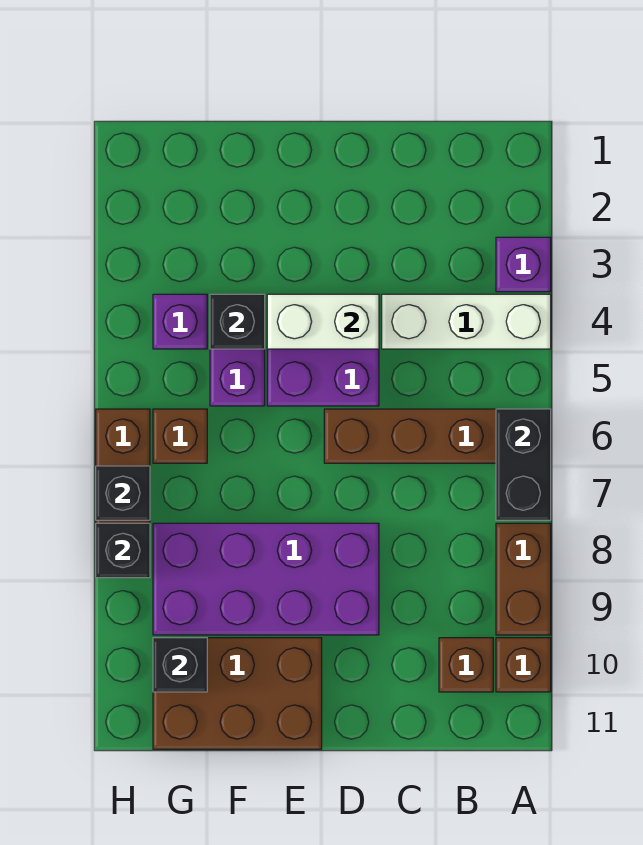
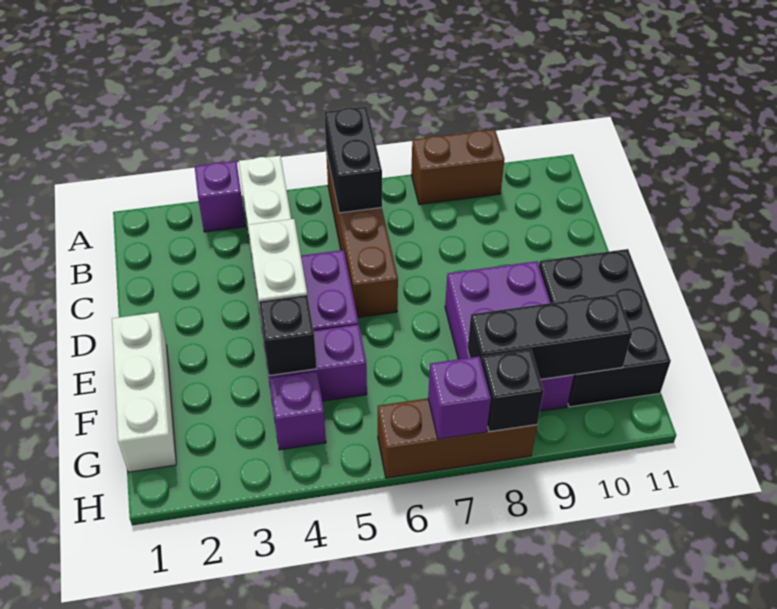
black 1x2 brick [496,409,551,520] -> black 1x2 brick turned to [324,107,382,213]
brown 1x1 brick [496,638,551,692] -> none
brown 1x1 brick [439,638,493,692] -> none
purple 2x4 brick [153,523,379,635] -> purple 2x3 brick [445,261,574,411]
none -> white 1x3 brick [112,312,176,472]
brown 2x3 brick [153,638,322,749] -> black 2x3 brick [539,249,671,407]
brown 1x1 brick [153,409,207,463] -> none
black 1x1 brick [153,638,207,692] -> black 1x3 brick [467,294,632,379]
black 1x1 brick [96,466,150,520] -> purple 1x1 brick [428,356,491,439]

